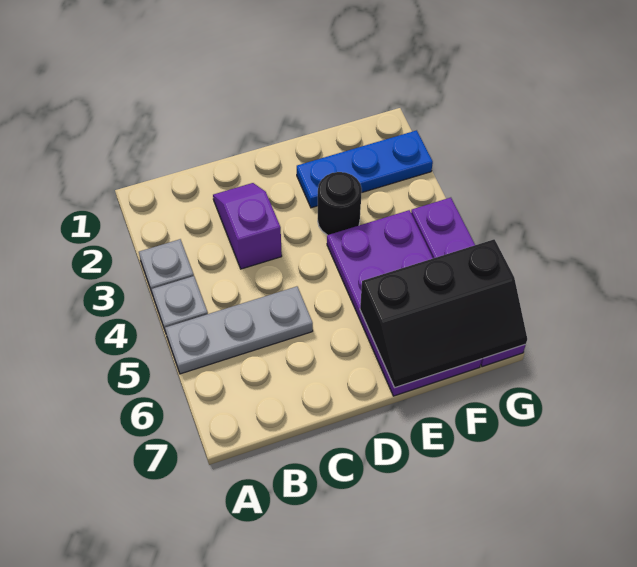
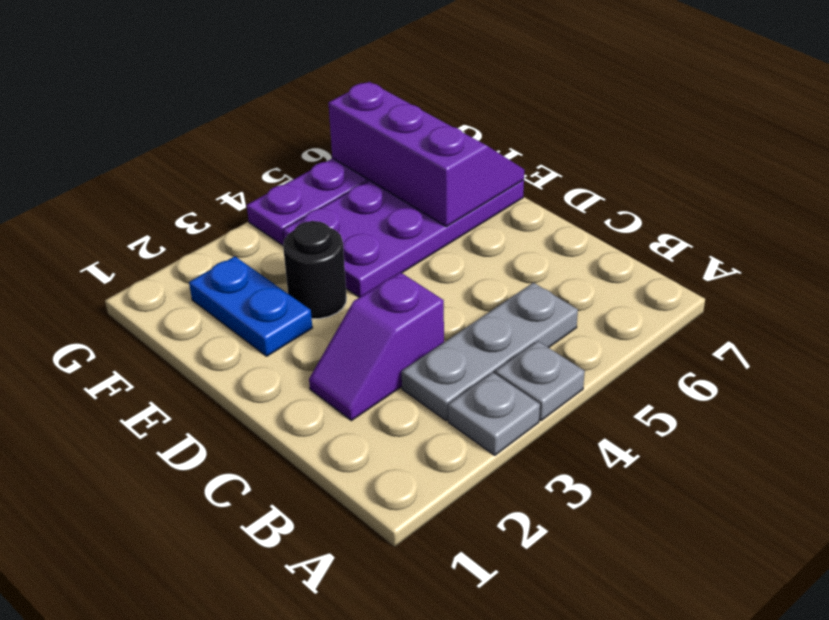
grey 1x3 plate [165,286,313,374] -> grey 1x3 plate turned to [402,283,578,421]
blue 1x3 plate [297,130,433,208] -> blue 1x2 plate [189,256,312,356]
black 2x3 slope [360,239,527,388] -> purple 2x3 slope [328,82,524,227]

